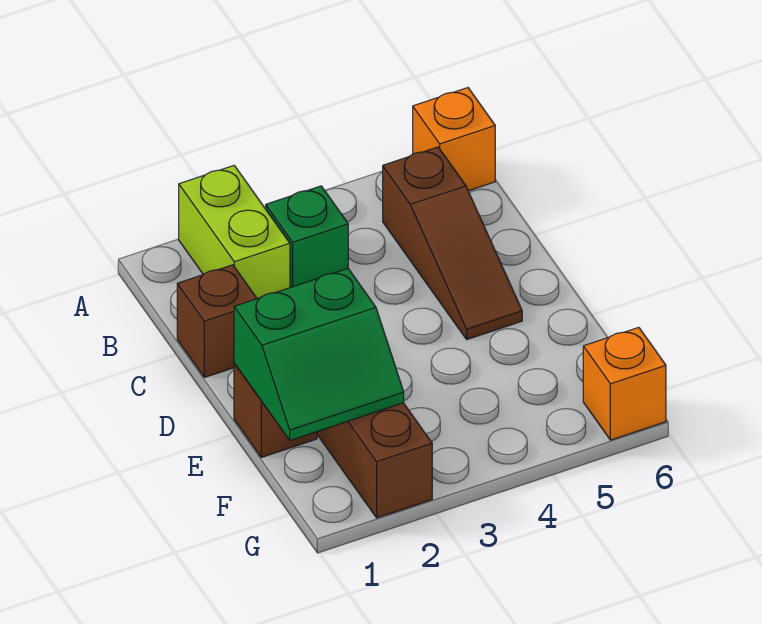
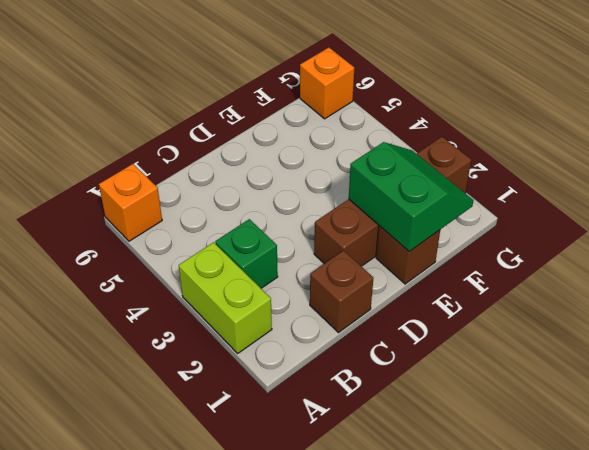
lime 1x2 brick [179,166,290,299] -> lime 1x2 brick turned to [179,242,272,353]
brown 1x3 slope [383,147,522,339] -> none

